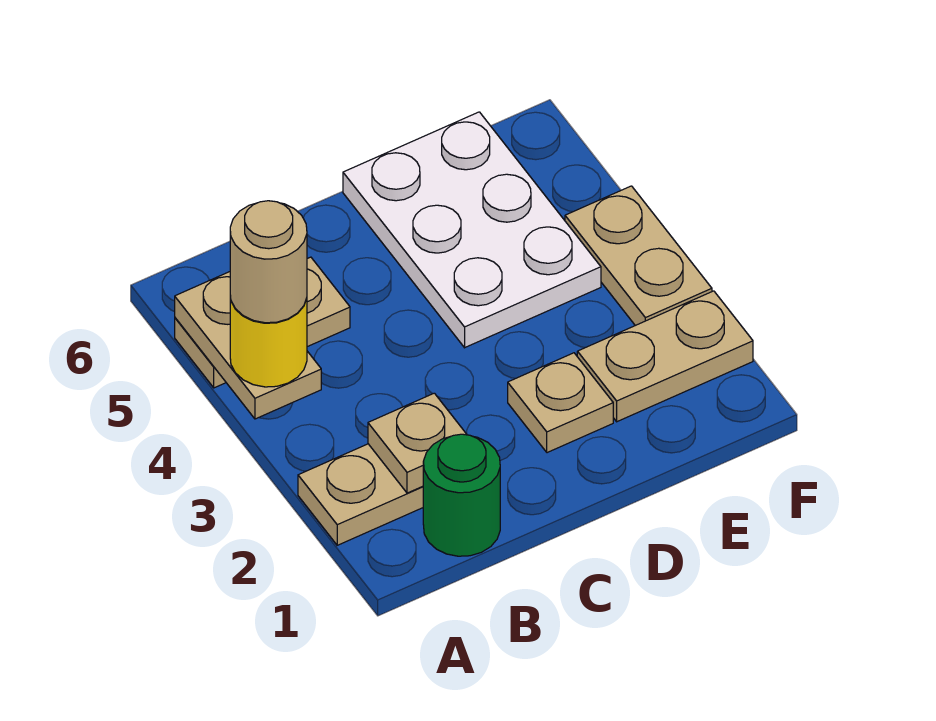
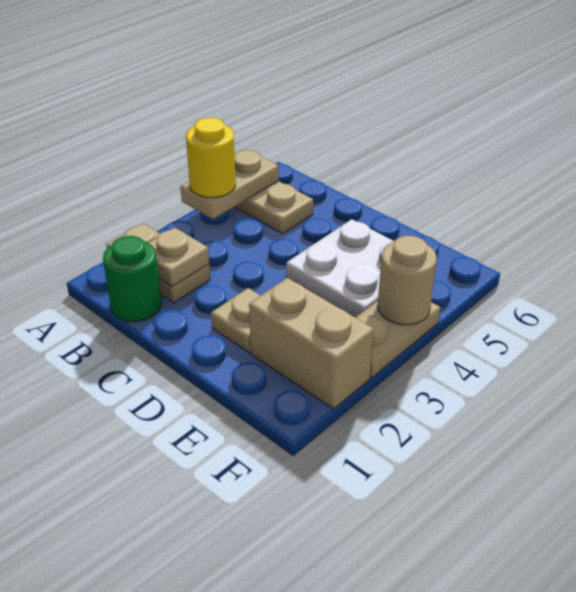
tan 1x1 round brick [230,201,307,323] -> tan 1x1 round brick moved to [378,236,437,325]
white 2x3 plate [343,112,601,348] -> white 2x2 plate [286,219,394,318]
tan 1x2 plate [577,291,753,422] -> tan 1x2 brick [249,278,374,409]

